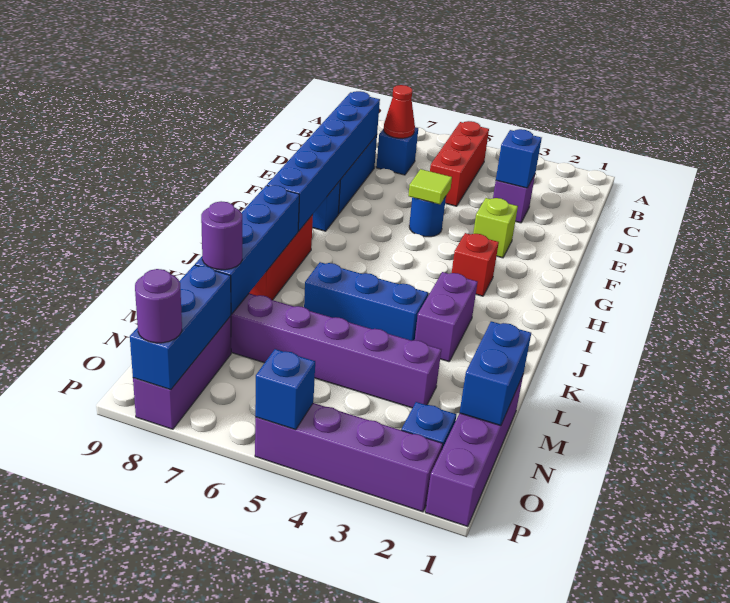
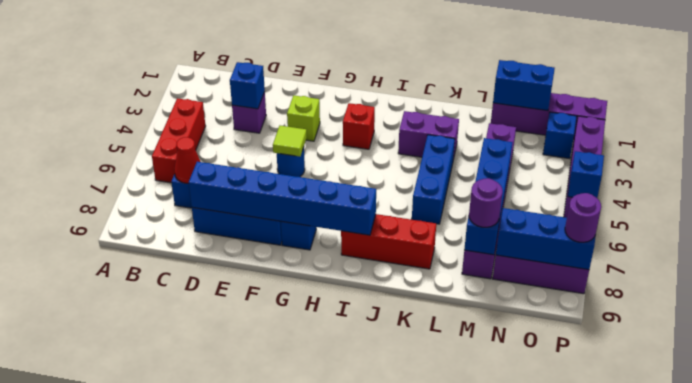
red 1x3 brick [430,121,489,206] -> red 1x3 brick turned to [152,98,205,183]
blue 1x4 brick [195,185,299,314] -> blue 1x4 brick turned to [464,138,513,255]

